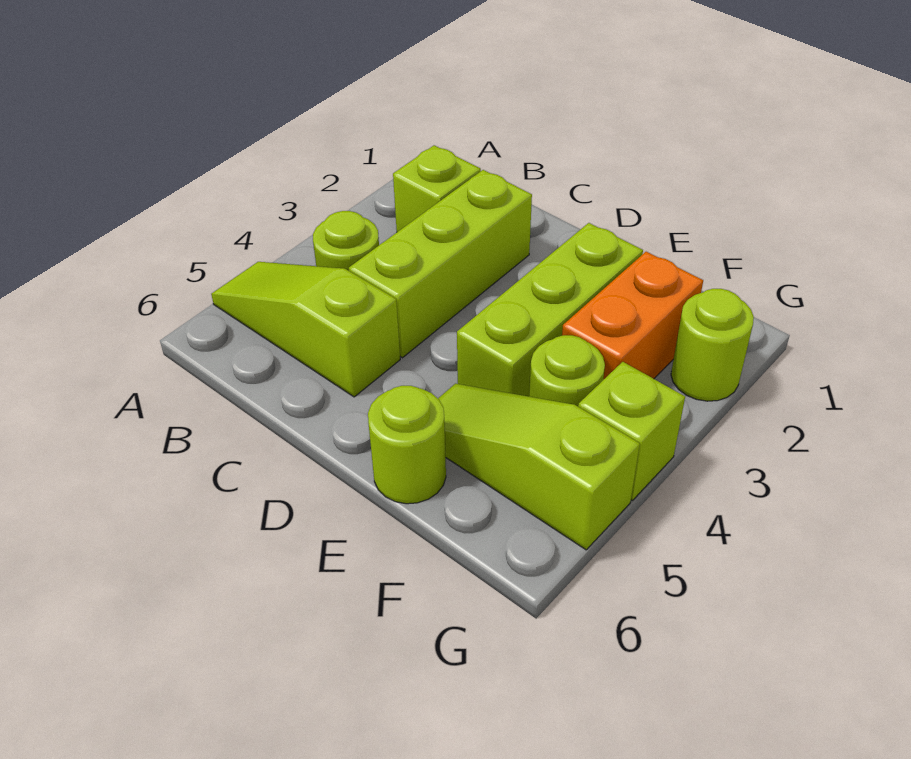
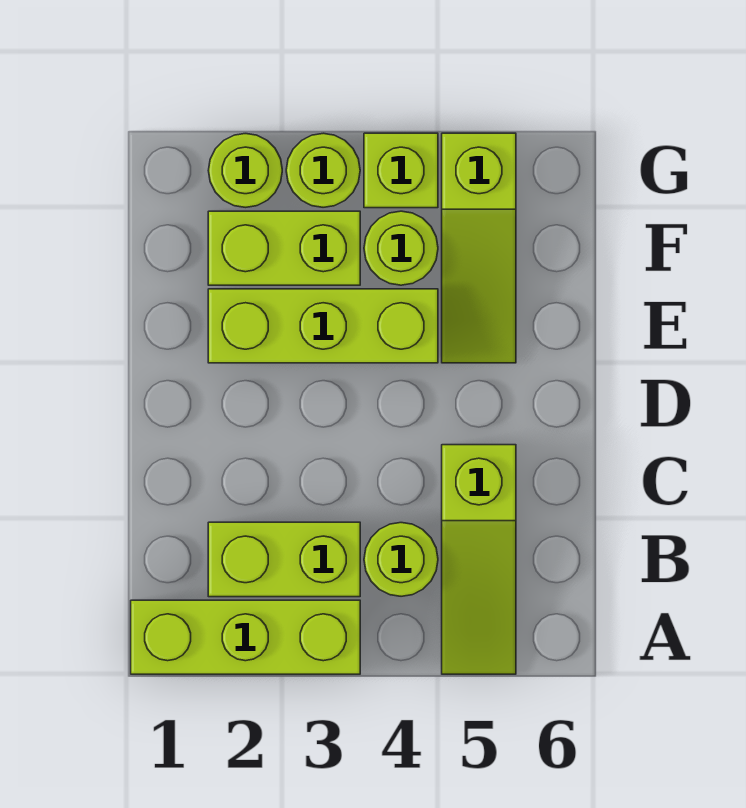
lime 1x1 brick [393,145,481,232] -> lime 1x2 brick [208,522,360,597]
lime 1x3 brick [349,170,532,358] -> lime 1x3 brick moved to [131,600,360,674]
lime 1x1 round brick [368,386,446,504] -> lime 1x1 round brick moved to [286,133,360,207]
orange 1x2 brick [562,252,703,380] -> lime 1x2 brick [208,211,360,285]

